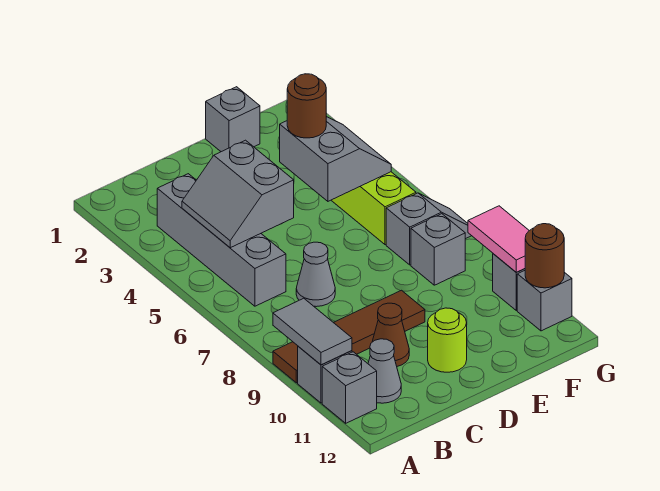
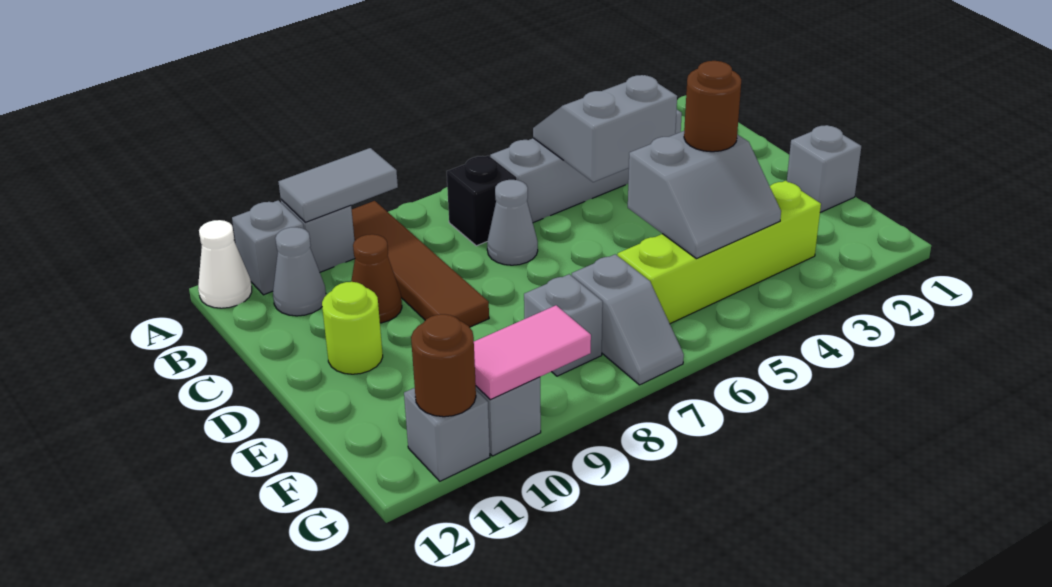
none -> white 1x1 cone [198,220,252,308]
none -> black 1x1 brick [447,155,517,246]

